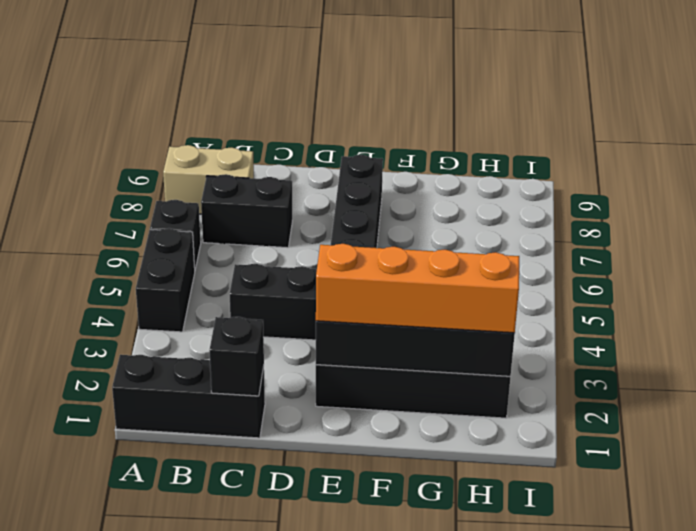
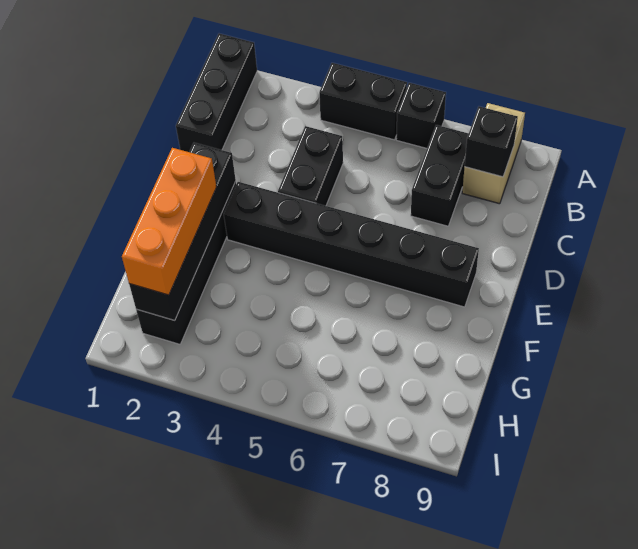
black 1x1 brick [209,317,264,396] -> black 1x1 brick moved to [465,106,518,177]
orange 1x4 brick [316,244,519,333] -> orange 1x3 brick [122,148,216,295]

